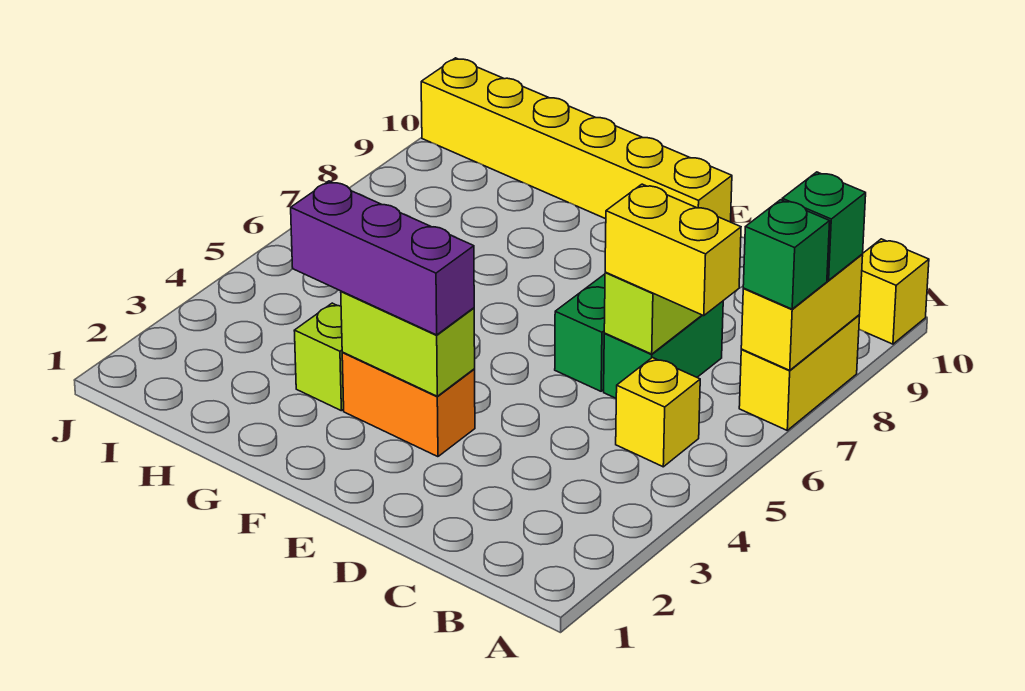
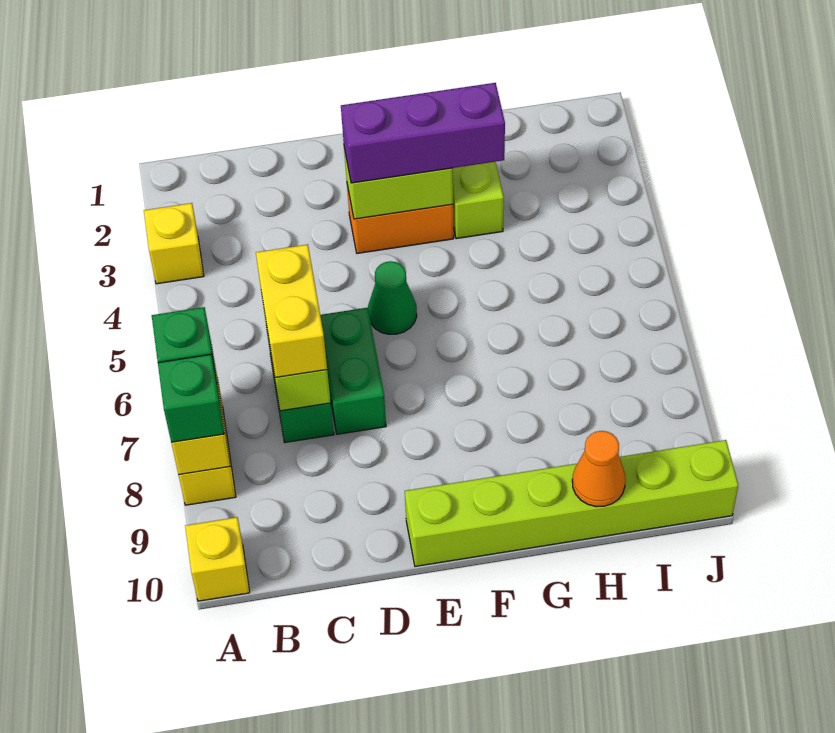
yellow 1x1 brick [616,358,700,467] -> yellow 1x1 brick moved to [144,203,204,284]
yellow 1x2 brick [605,184,741,316] -> yellow 1x2 brick turned to [256,245,327,378]
none -> green 1x1 cone [368,261,417,334]
yellow 1x6 brick [421,58,732,222] -> lime 1x6 brick [405,440,738,566]
none -> orange 1x1 cone [572,431,625,507]

